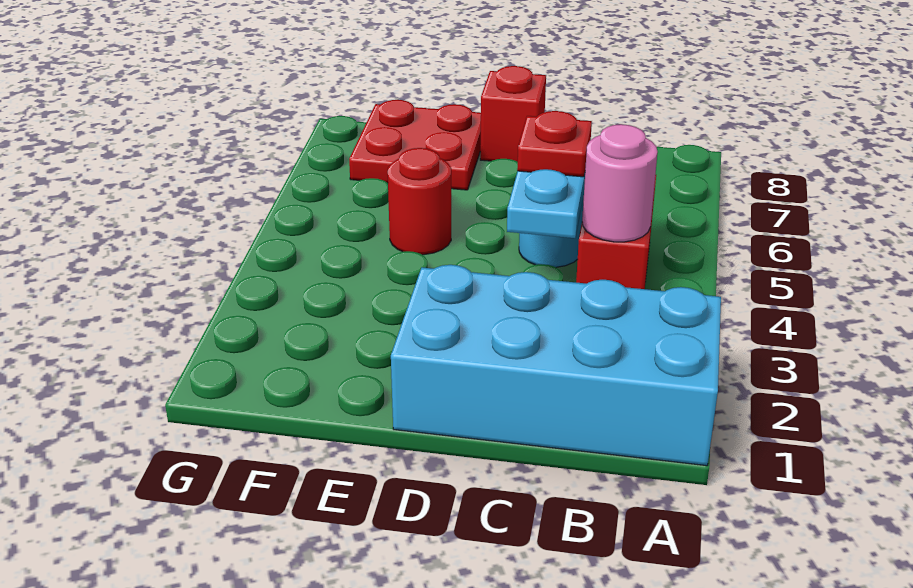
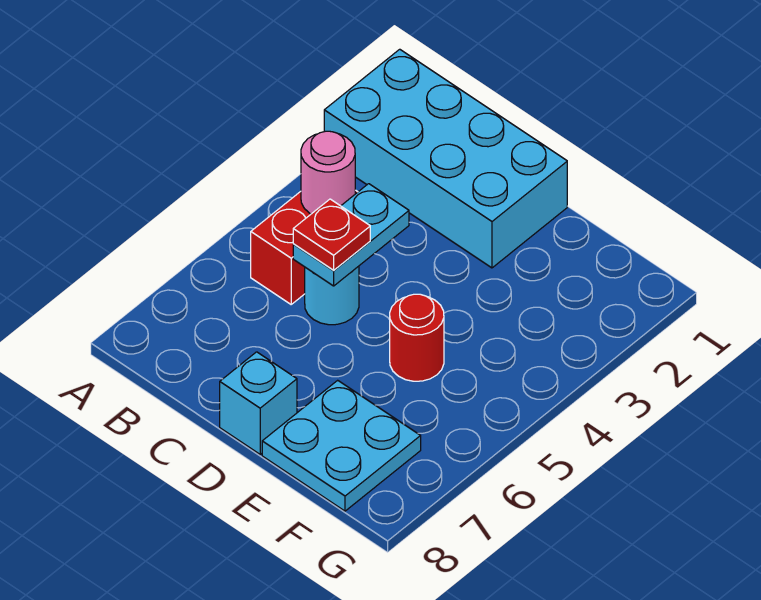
red 1x1 brick [480,66,546,162] -> cyan 1x1 brick [220,352,297,454]
red 2x2 plate [349,100,481,190] -> cyan 2x2 plate [262,380,421,511]

